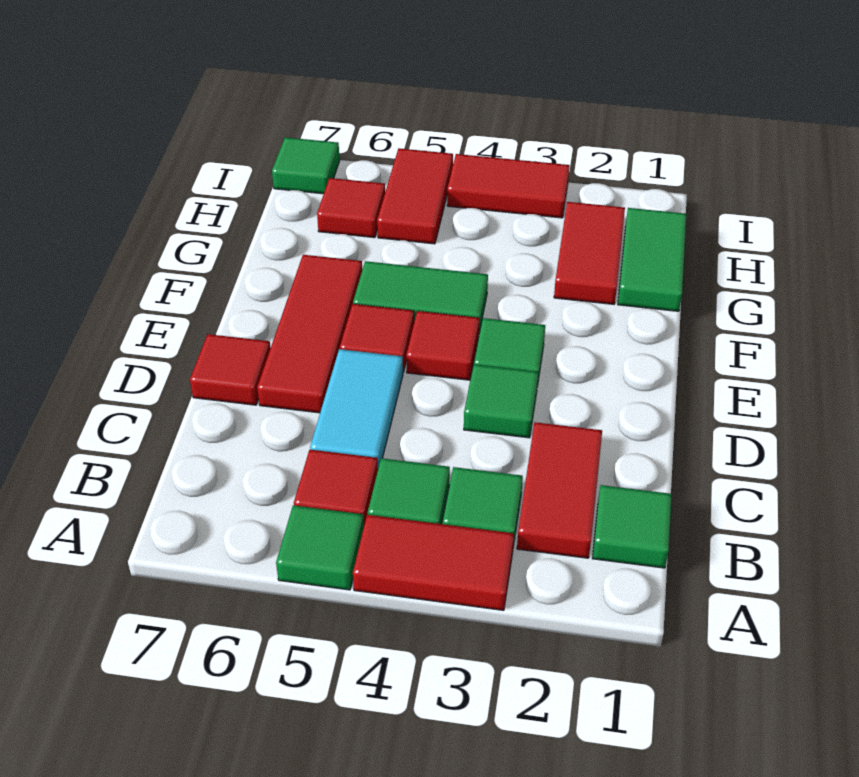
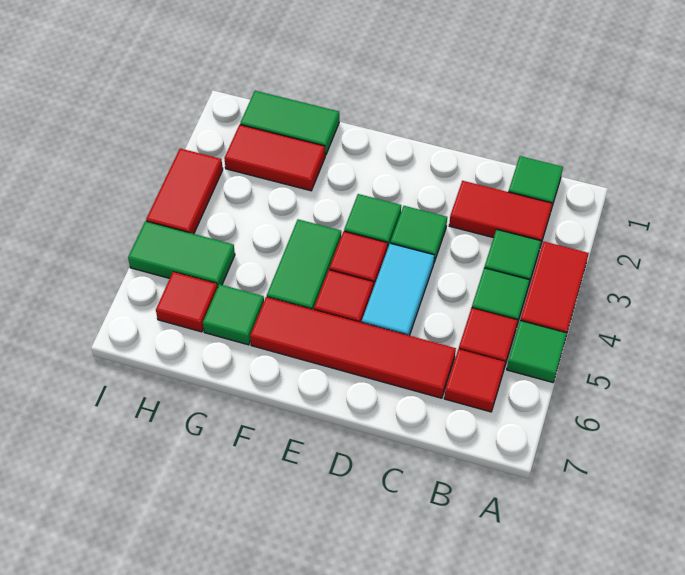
cyan 1x2 tile [310,349,403,468] -> cyan 1x2 tile turned to [362,243,434,336]
red 1x3 tile [257,255,362,413] -> red 1x4 tile [250,297,456,398]
red 1x1 tile [190,334,271,405] -> red 1x1 tile moved to [444,349,505,412]
red 1x2 tile [377,148,453,244] -> green 1x2 tile [128,221,235,287]
green 1x1 tile [272,137,340,194] -> green 1x1 tile moved to [203,284,264,345]

